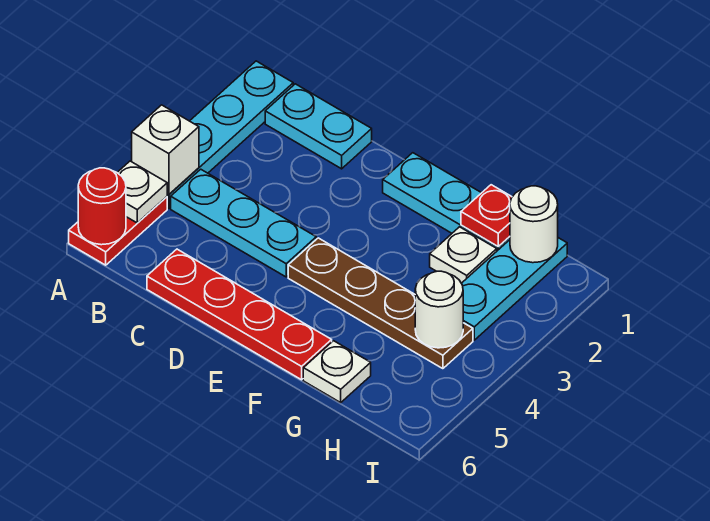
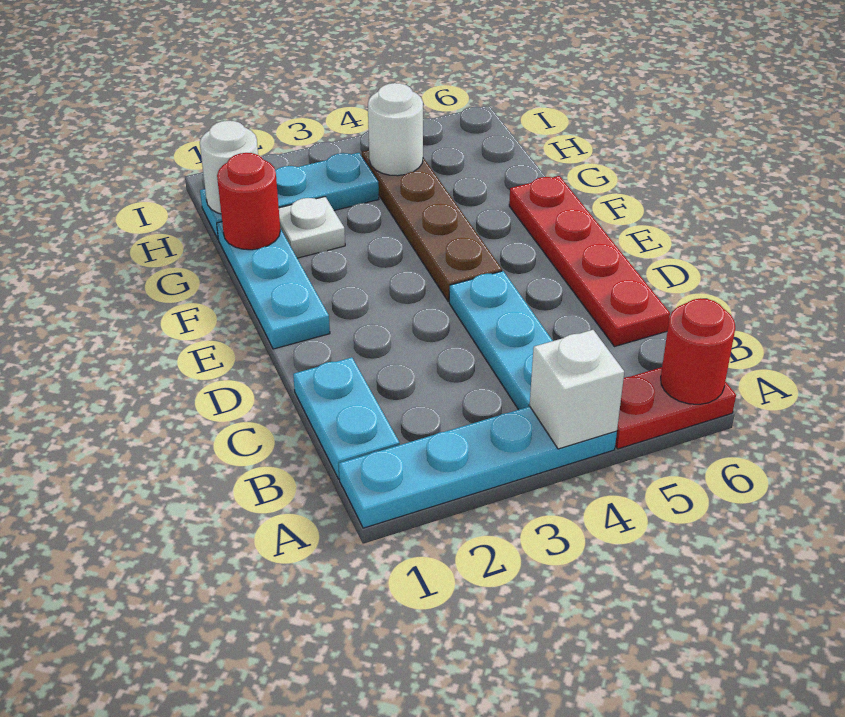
white 1x1 plate [117,161,167,223] -> none
red 1x1 plate [461,185,512,247] -> red 1x1 round brick [217,153,280,250]
white 1x1 plate [303,341,371,403] -> none

